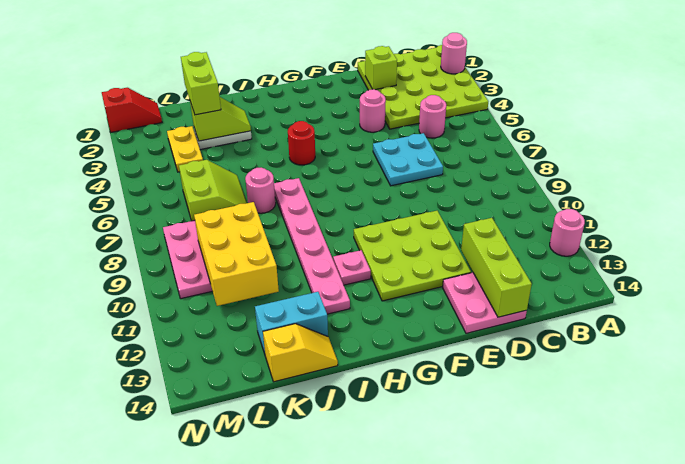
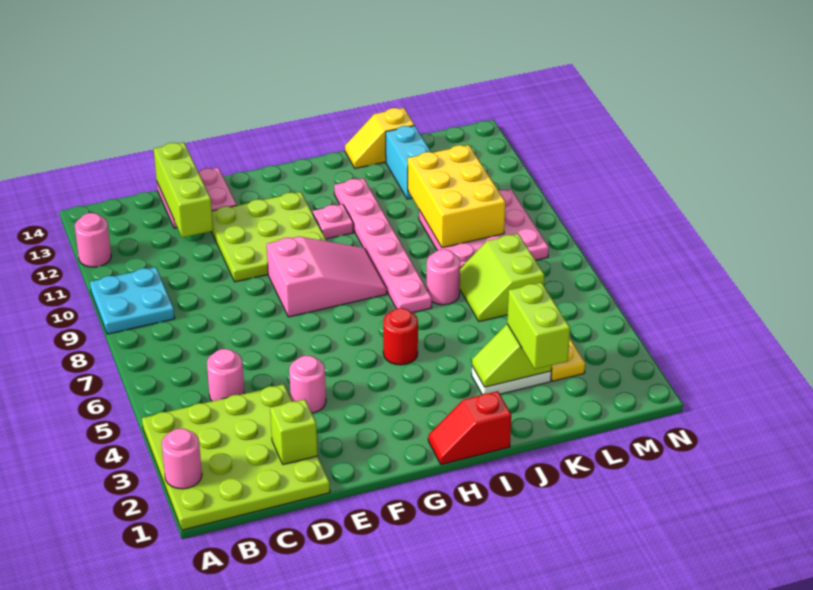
cyan 2x2 plate [373,133,443,186] -> cyan 2x2 plate moved to [90,267,175,334]
none -> pink 2x3 slope [267,237,387,317]
cyan 1x2 brick [255,292,328,354] -> cyan 1x2 brick turned to [386,126,431,199]
red 1x2 slope [102,88,162,132] -> red 1x2 slope moved to [428,391,511,465]

